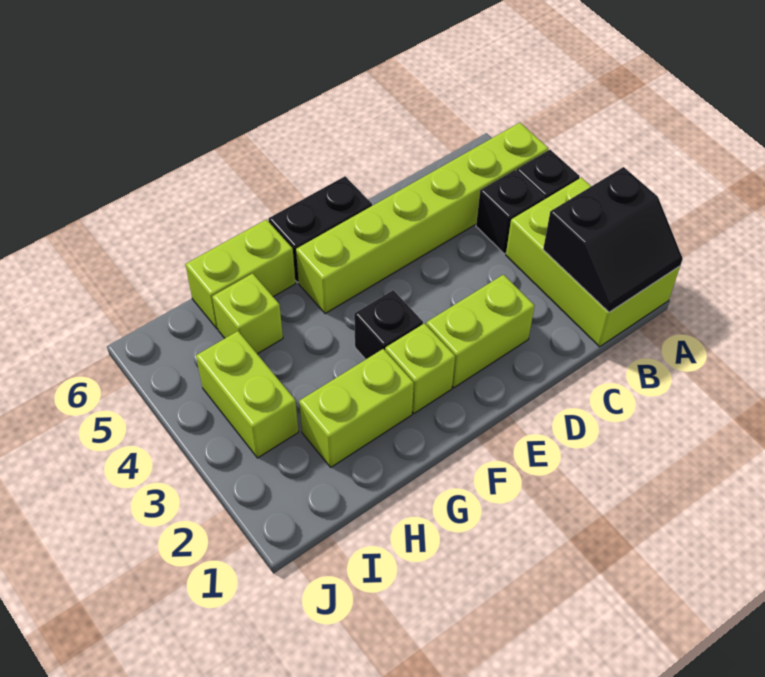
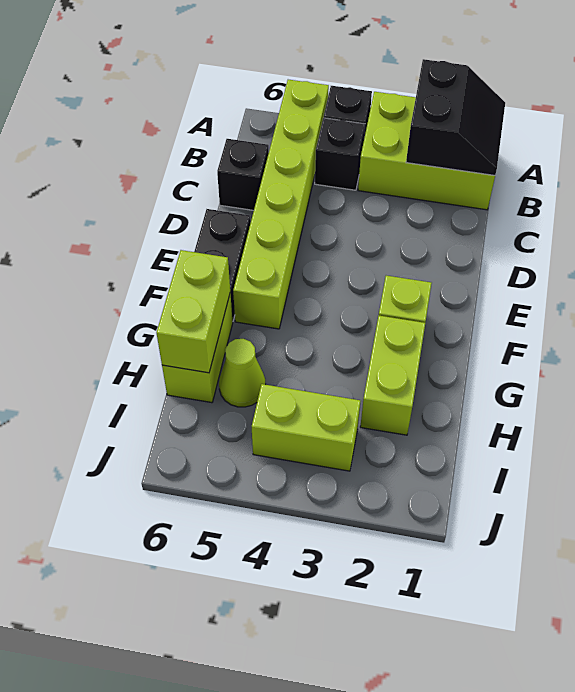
lime 1x2 brick [426,275,535,388] -> lime 1x2 brick moved to [157,250,230,373]
black 1x1 brick [354,290,423,359] -> black 1x1 brick moved to [217,139,269,210]
lime 1x1 brick [212,273,283,354] -> lime 1x1 cone [219,339,266,407]

